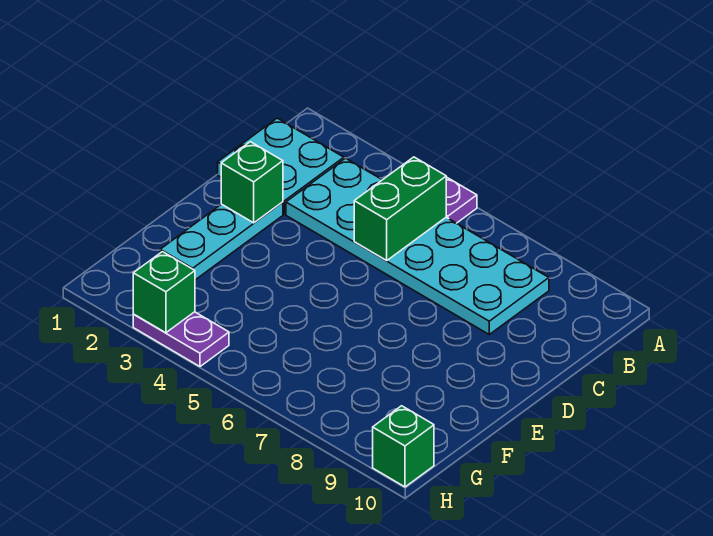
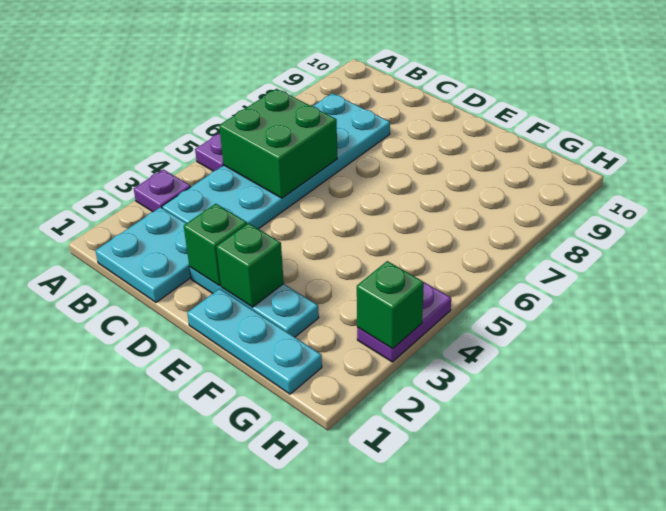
none -> purple 1x1 plate [134,169,191,212]
green 1x2 brick [354,157,446,261] -> green 2x2 brick [219,89,337,198]
none -> cyan 1x3 plate [187,289,322,394]
green 1x1 brick [373,406,434,487] -> green 1x1 brick moved to [216,223,284,307]

